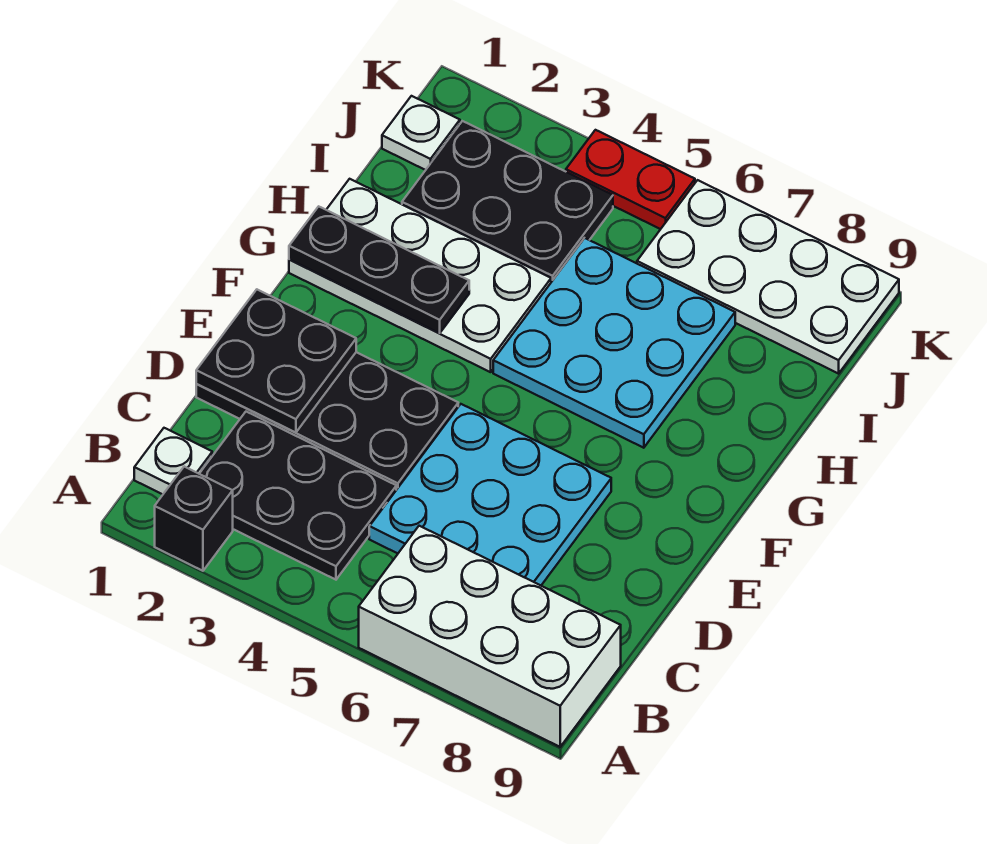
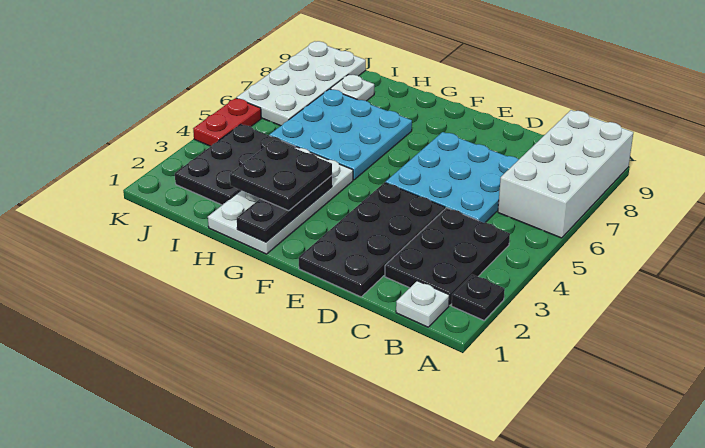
black 1x1 brick [155,467,233,571] -> black 1x1 plate [452,275,505,320]
black 2x2 plate [196,290,356,433] -> black 2x2 plate moved to [230,140,332,211]
white 1x1 plate [382,96,460,170] -> white 1x1 plate moved to [330,75,374,101]

